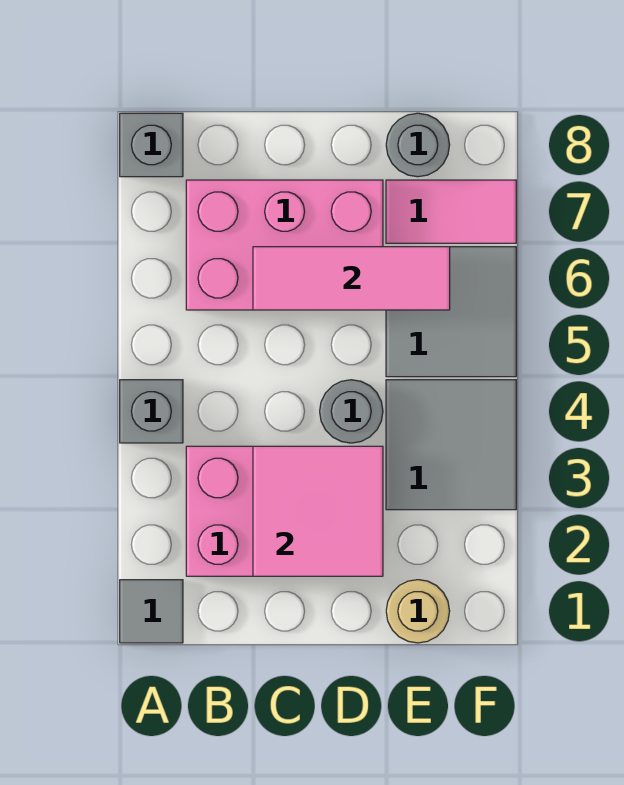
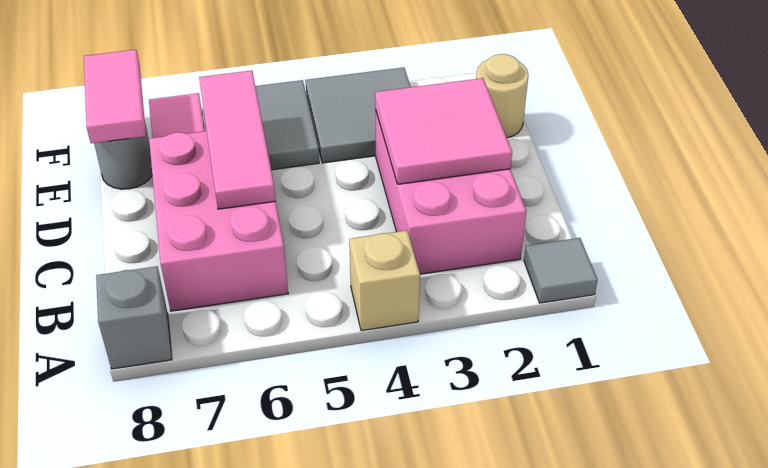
grey 1x1 brick [120,380,183,443] -> tan 1x1 brick [349,230,420,331]
grey 1x1 round brick [320,380,383,443] -> none
none -> pink 1x2 tile [84,50,146,143]

